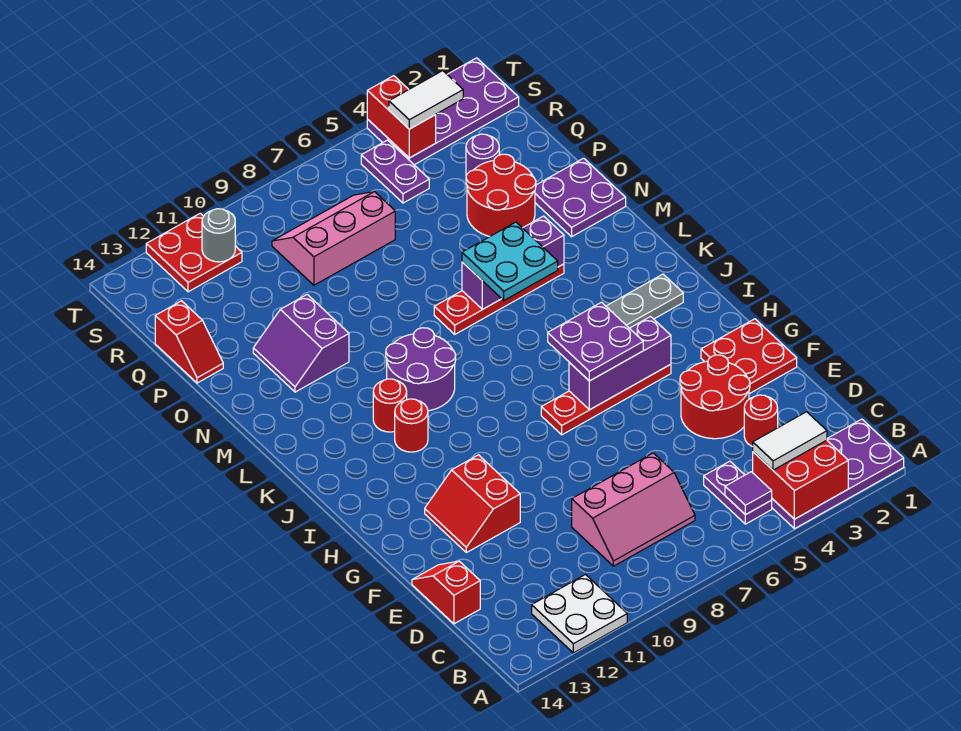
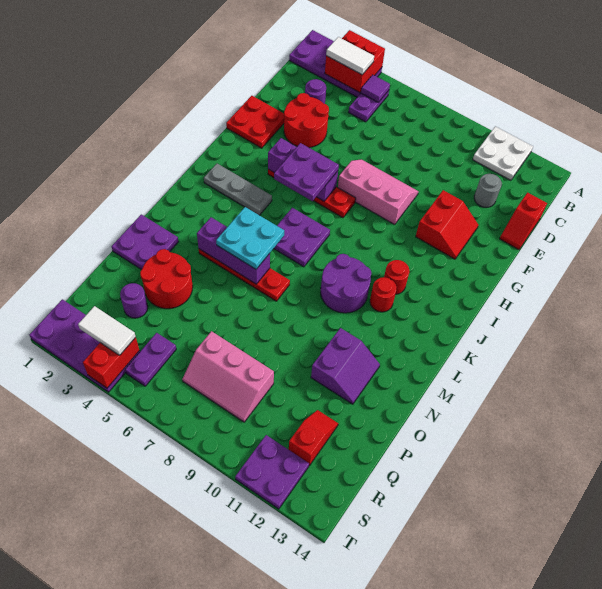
pink 2x3 slope [572,453,695,566] -> pink 2x3 slope moved to [338,159,418,224]
red 1x1 round brick [744,395,778,447] -> purple 1x1 round brick [305,79,326,104]
none -> purple 2x2 plate [274,208,330,267]
red 1x2 slope [155,301,223,383] -> red 1x2 slope moved to [289,410,338,466]
red 2x2 plate [146,213,242,292] -> purple 2x2 plate [235,435,309,509]
grey 1x1 round brick [202,209,235,262] -> grey 1x1 round brick moved to [474,174,502,208]

